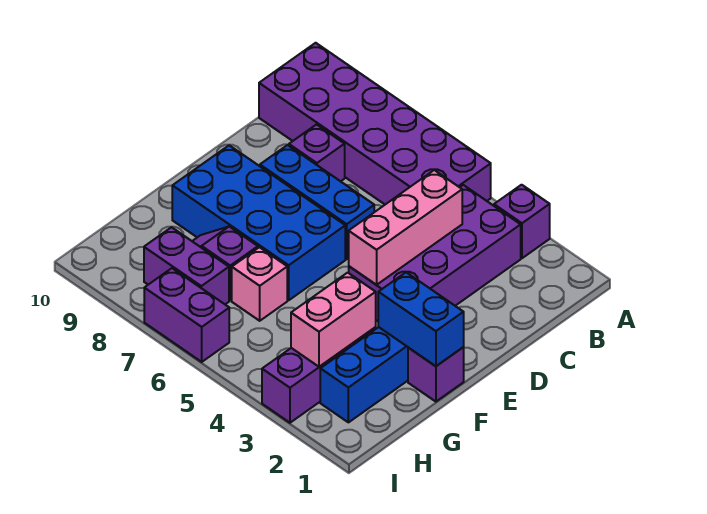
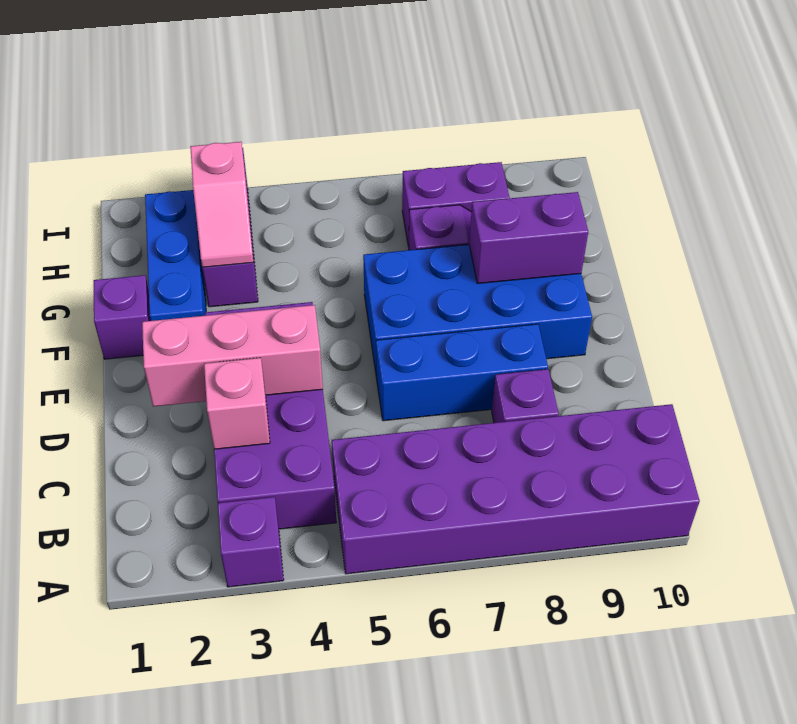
pink 1x3 brick [349,170,462,285] -> pink 1x3 brick turned to [142,305,323,407]
blue 1x2 brick [378,272,464,366] -> none
pink 1x2 brick [291,273,376,367] -> pink 1x2 slope [190,142,254,268]
pink 1x1 brick [232,247,287,321] -> pink 1x1 brick moved to [204,358,270,449]
purple 1x2 brick [144,268,229,362] -> purple 1x2 brick moved to [469,192,588,284]

